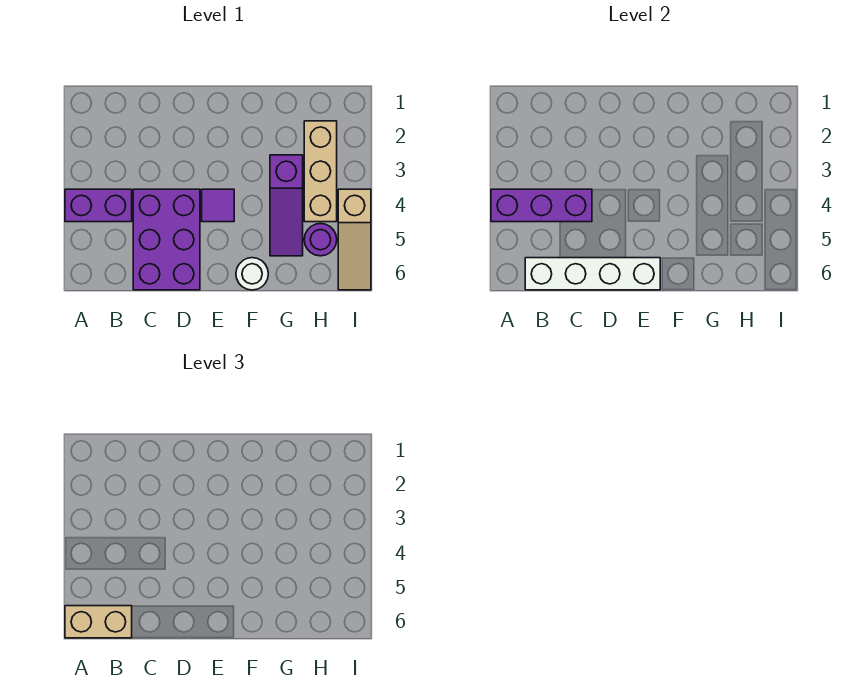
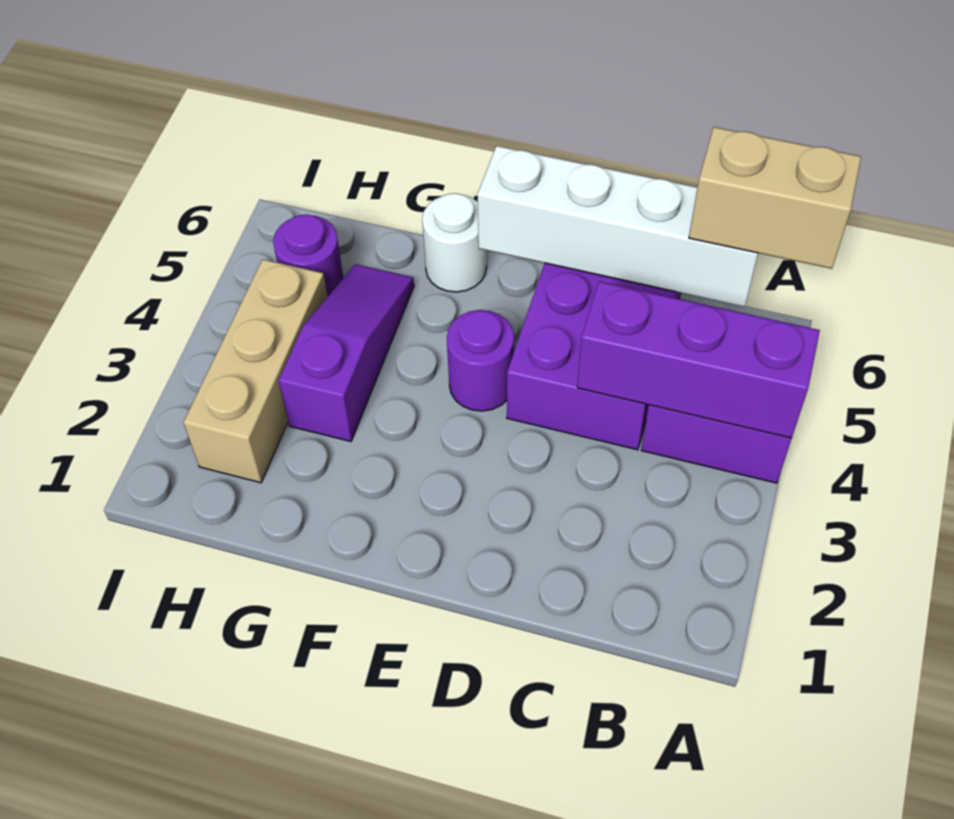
purple 1x1 tile [202,189,234,222] -> purple 1x1 round brick [447,310,514,411]
tan 1x3 slope [338,189,371,290] -> none

